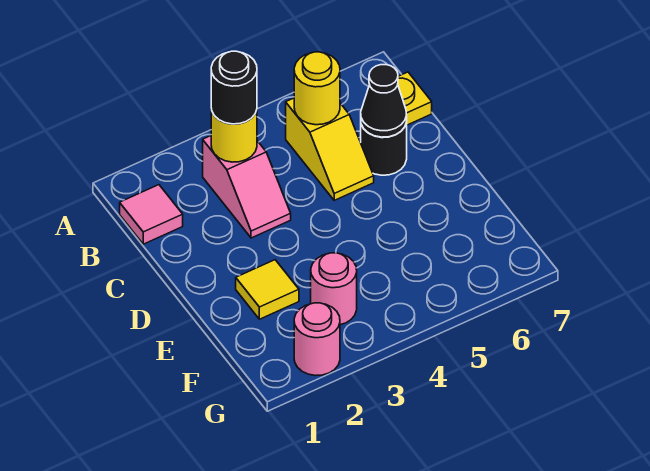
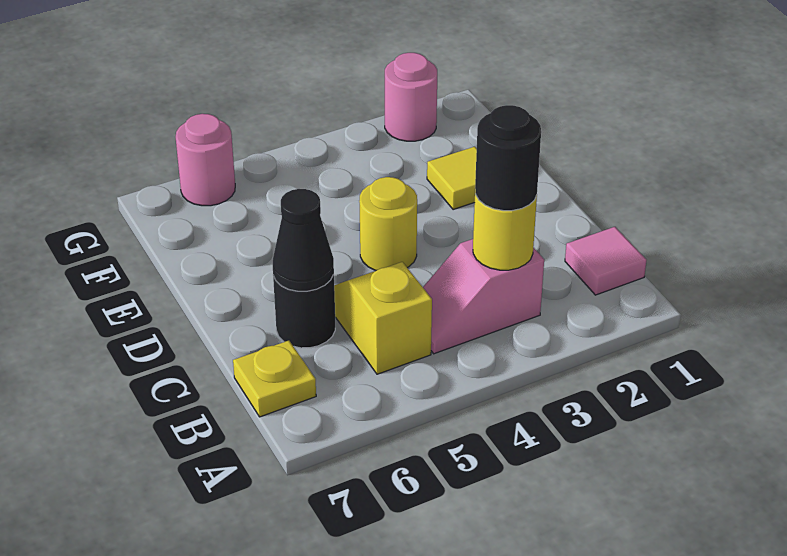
pink 1x2 slope [203,136,291,238] -> pink 1x2 slope turned to [423,239,544,354]
yellow 1x1 round brick [294,52,340,125] -> yellow 1x1 round brick moved to [359,177,417,271]
pink 1x1 round brick [311,253,357,325] -> pink 1x1 round brick moved to [176,114,235,206]

